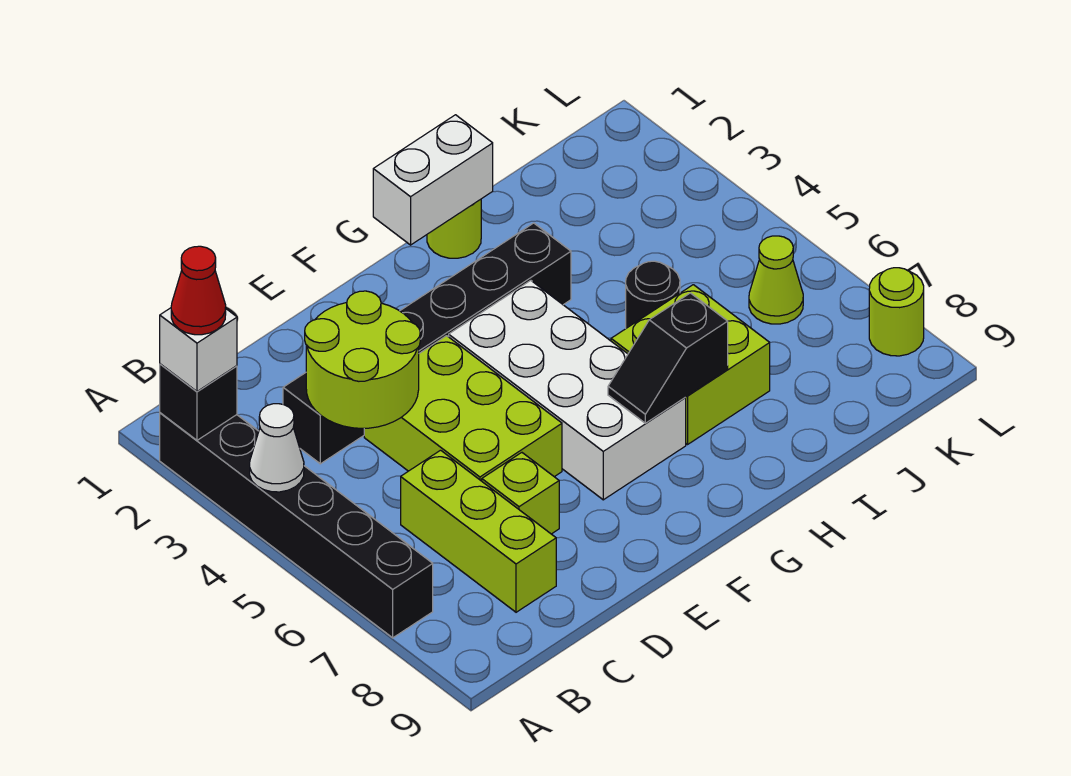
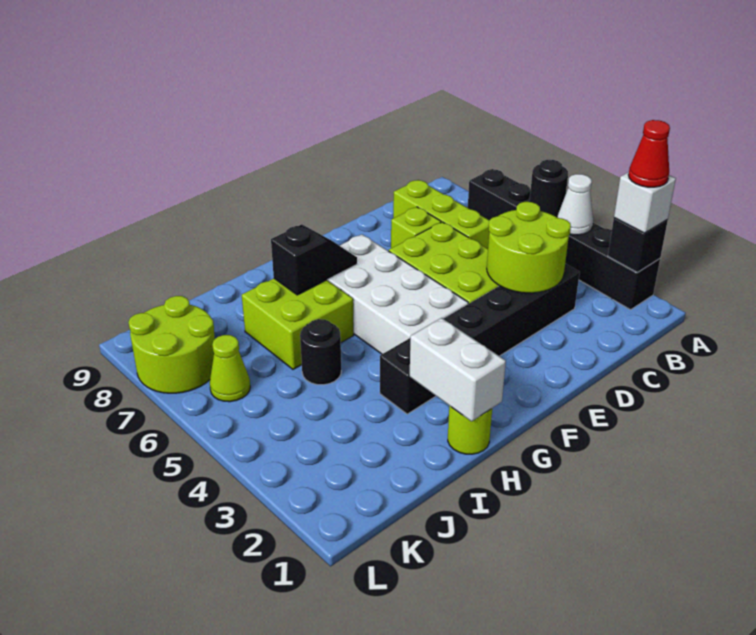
none -> black 1x1 round brick [529,160,568,217]
white 1x2 brick [373,115,493,245] -> white 1x2 brick turned to [410,318,506,421]
lime 1x1 round brick [869,268,924,356] -> lime 2x2 round brick [128,296,215,393]

